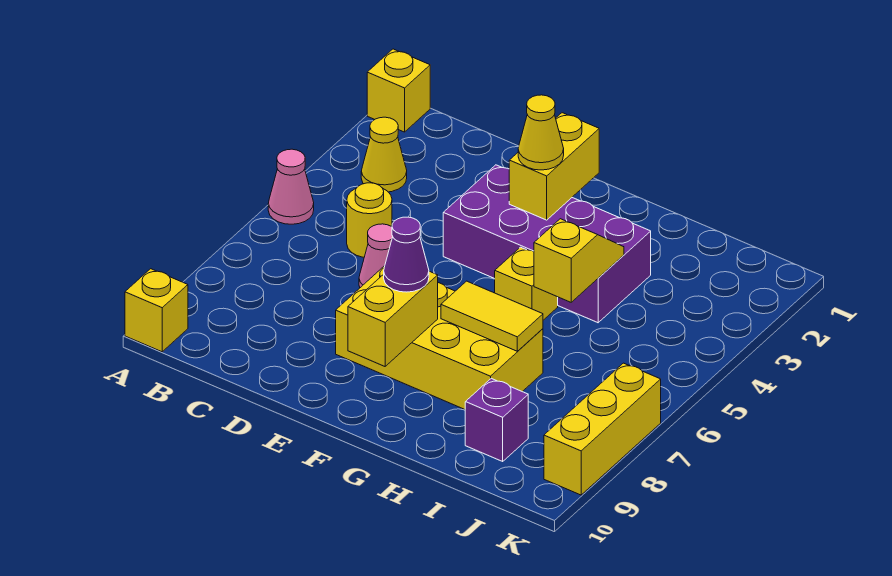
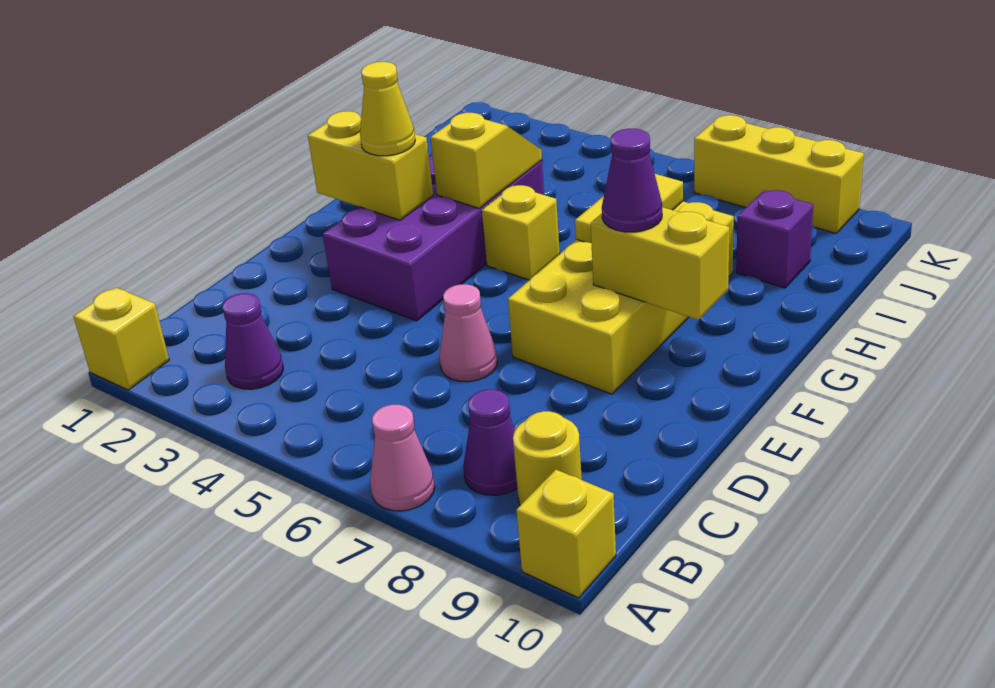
pink 1x1 cone [268,149,314,224] -> pink 1x1 cone moved to [370,405,435,511]
yellow 1x1 cone [361,117,407,192] -> purple 1x1 cone [222,293,283,389]
none -> purple 1x1 cone [463,389,517,495]
yellow 1x1 round brick [347,183,392,257] -> yellow 1x1 round brick moved to [513,411,582,505]
yellow 1x2 slope [534,219,624,302] -> yellow 1x2 slope turned to [430,113,542,208]

